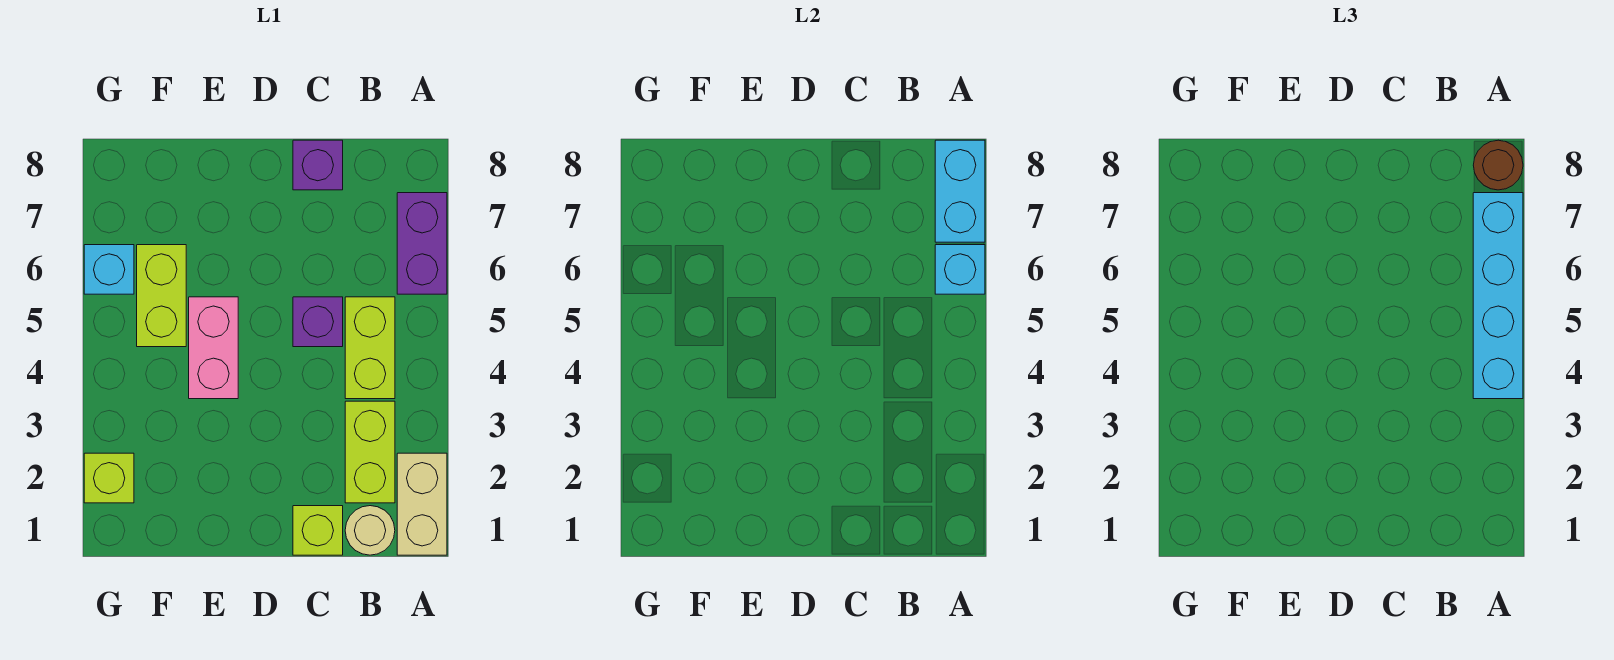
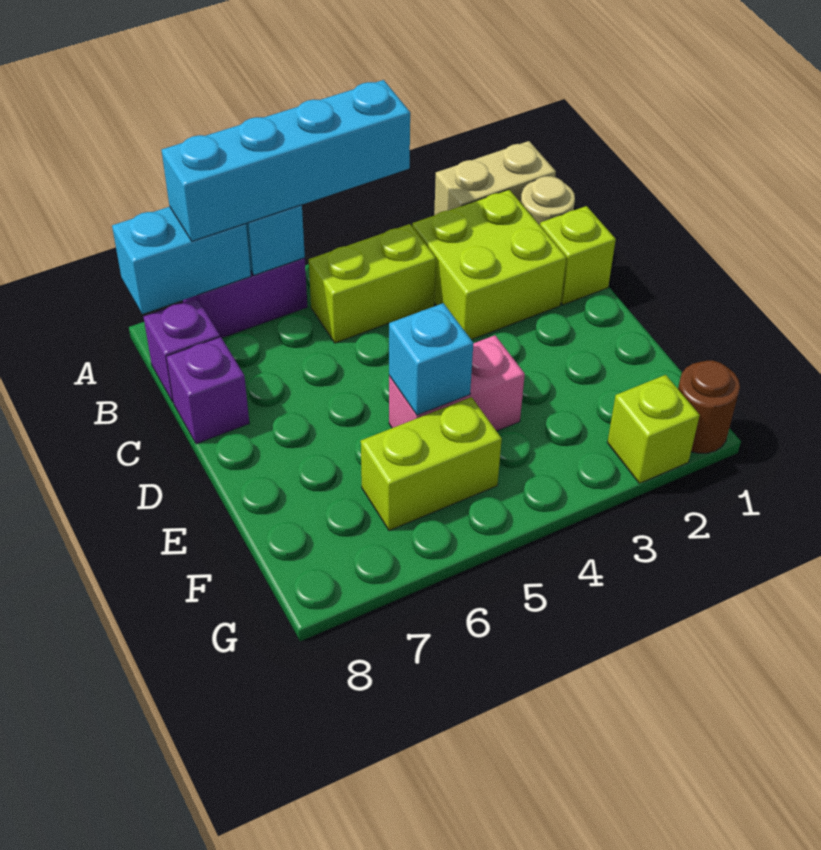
brown 1x1 round brick [1473,140,1523,190] -> brown 1x1 round brick moved to [678,361,740,453]
lime 1x2 brick [345,401,395,503] -> lime 2x2 brick [412,190,566,340]
purple 1x1 brick [293,297,343,347] -> purple 1x1 brick moved to [144,298,220,403]
cyan 1x1 brick [84,245,134,294] -> cyan 1x1 brick moved to [389,303,473,415]

